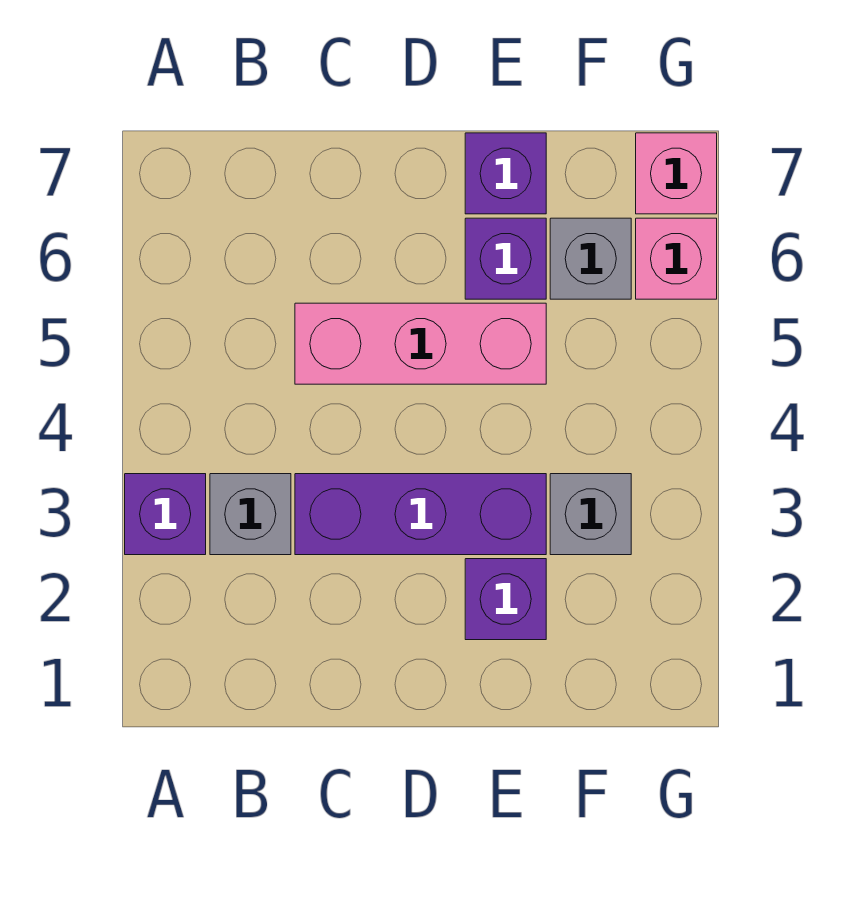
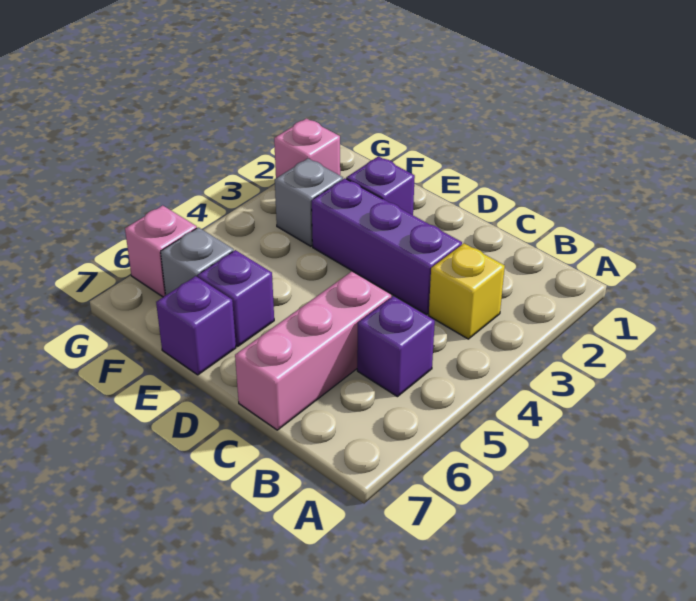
purple 1x1 brick [125,474,206,555] -> purple 1x1 brick moved to [357,296,435,397]
grey 1x1 brick [210,474,291,555] -> yellow 1x1 brick [429,243,505,339]
pink 1x3 brick [295,303,546,384] -> pink 1x3 brick turned to [235,272,391,430]
pink 1x1 brick [636,133,717,214] -> pink 1x1 brick moved to [274,118,340,178]

